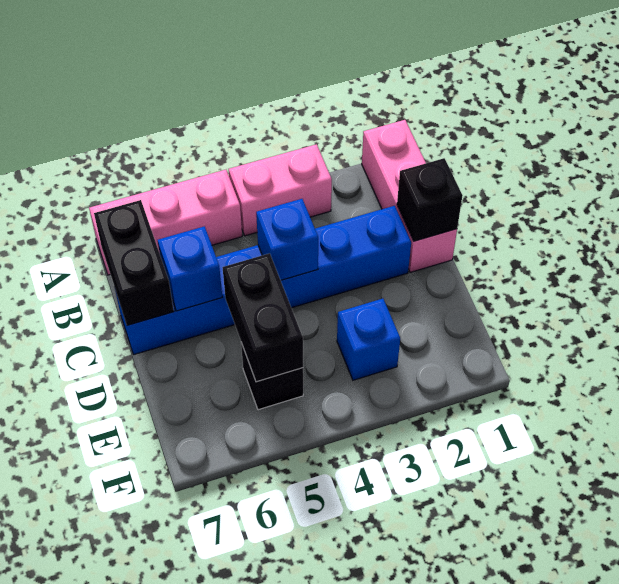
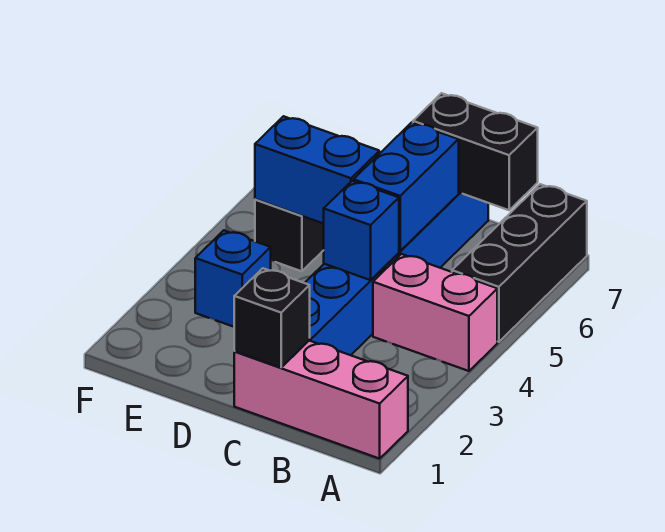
pink 1x2 brick [229,144,332,236] -> pink 1x2 brick turned to [373,254,497,371]
pink 1x3 brick [89,170,242,275] -> black 1x3 brick [452,184,587,342]
blue 1x1 brick [158,226,222,311] -> blue 1x2 brick [354,122,459,251]
black 1x2 brick [222,253,303,382] -> blue 1x2 brick [255,116,379,224]

